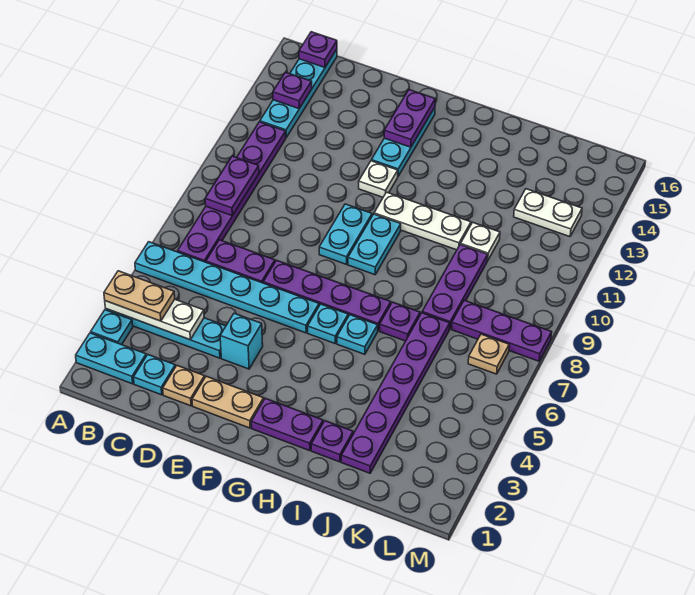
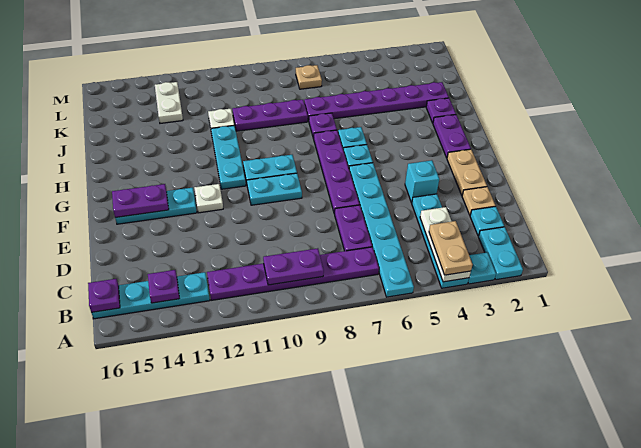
white 1x3 plate [374,192,471,250] -> cyan 1x3 plate [211,125,246,189]
purple 1x3 plate [451,300,552,361] -> none

